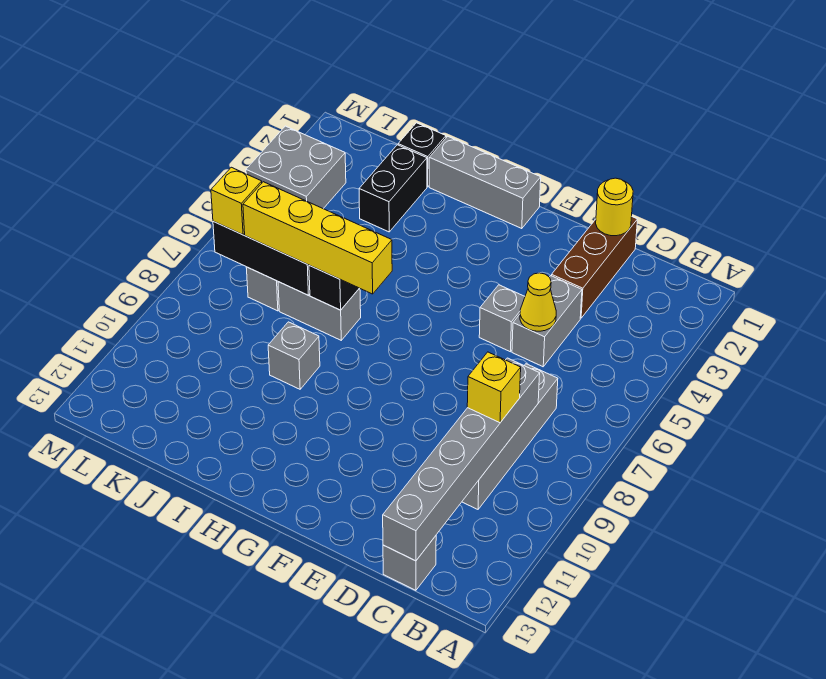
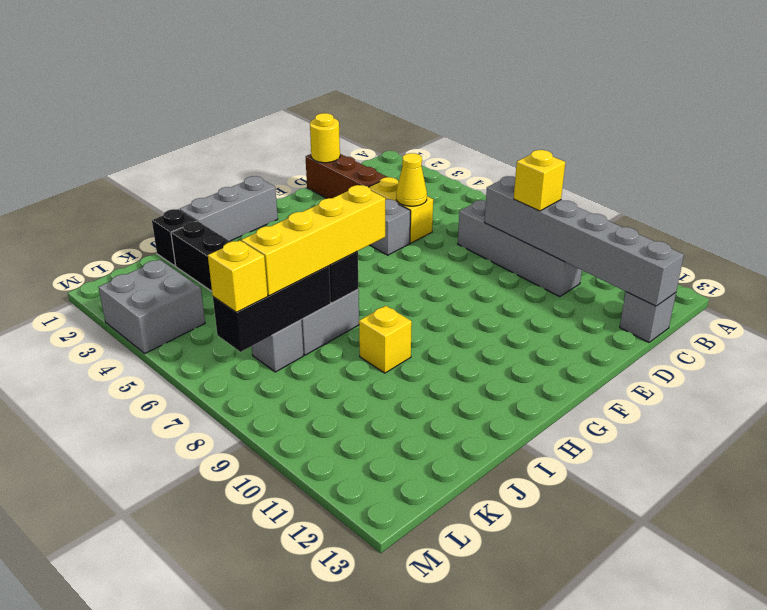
grey 1x2 brick [512,276,582,367] -> yellow 1x2 brick [369,177,433,243]
grey 1x1 brick [268,322,320,389] -> yellow 1x1 brick [359,306,412,373]

